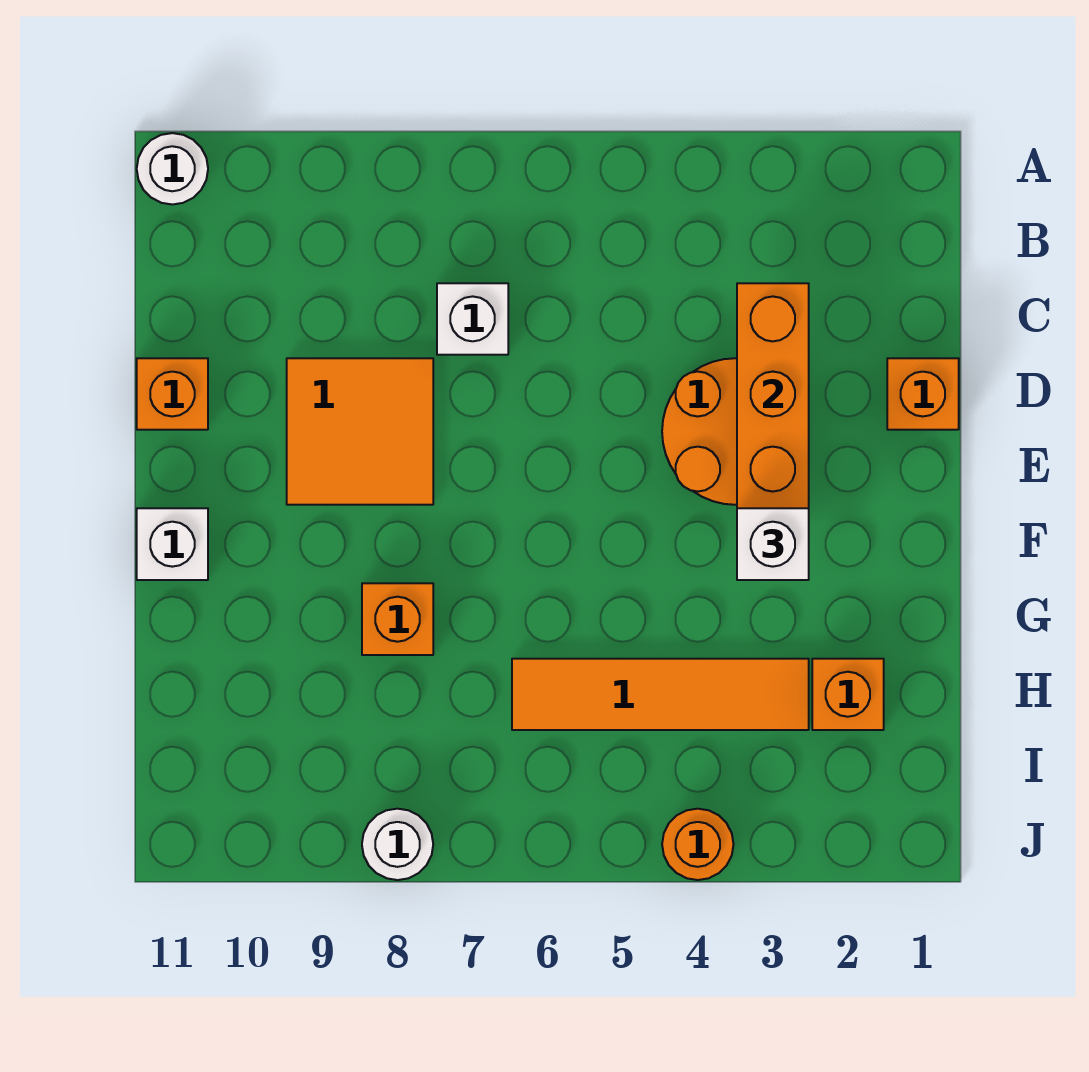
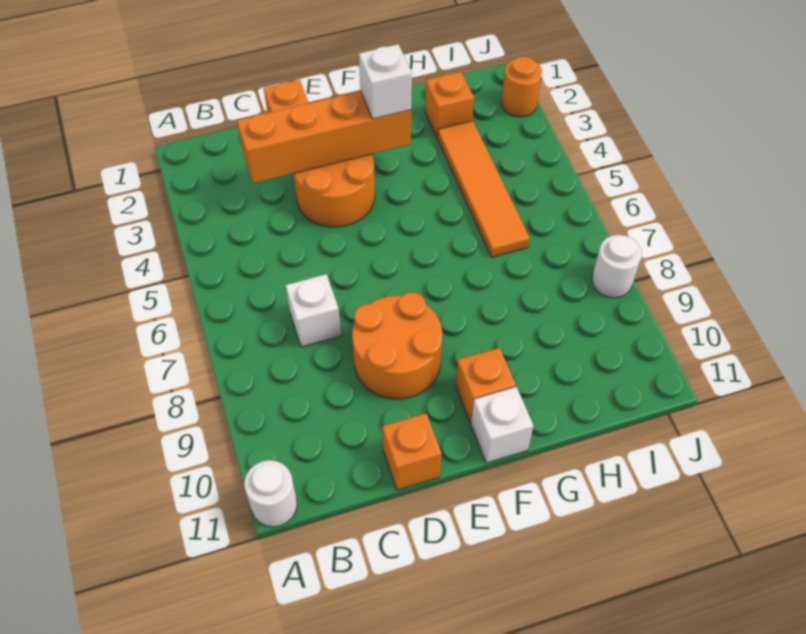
orange 2x2 tile [287,358,433,505] -> orange 2x2 round brick [352,292,442,399]
orange 1x1 brick [362,583,433,655] -> orange 1x1 brick moved to [455,348,516,423]
orange 1x1 round brick [662,809,734,880] -> orange 1x1 round brick moved to [501,57,542,117]

